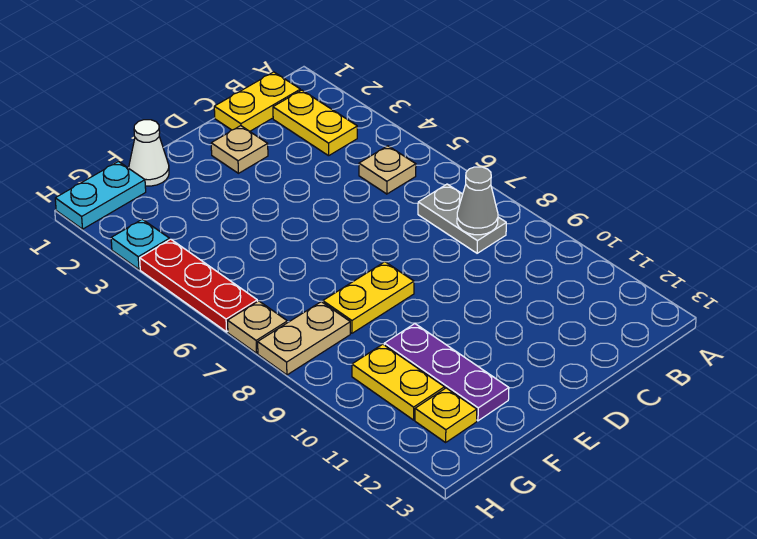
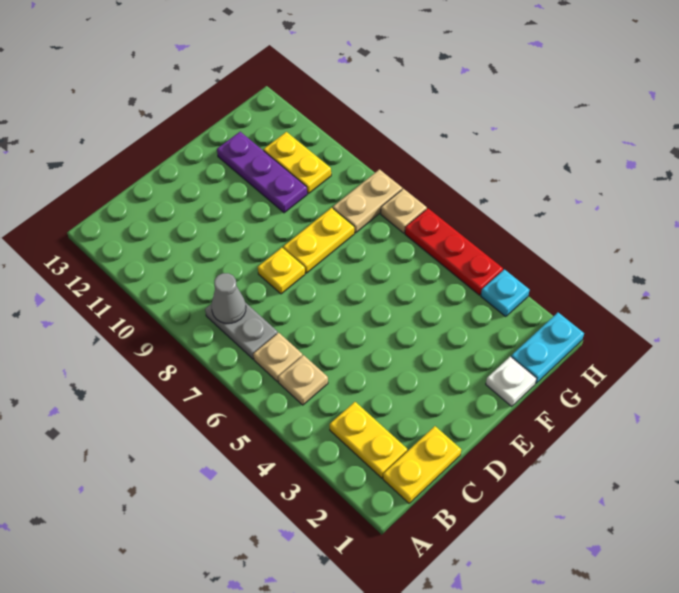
tan 1x1 plate [211,126,268,173] -> tan 1x1 plate moved to [253,333,302,382]
white 1x1 cone [129,120,169,186] -> white 1x1 plate [486,356,537,407]
yellow 1x1 plate [415,388,477,442] -> yellow 1x1 plate moved to [258,248,305,294]

